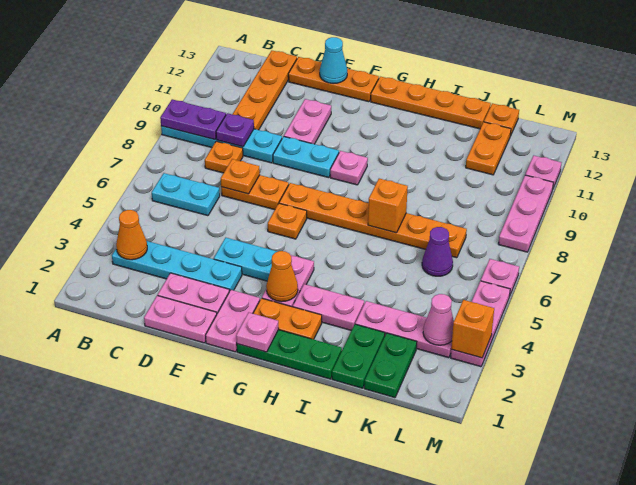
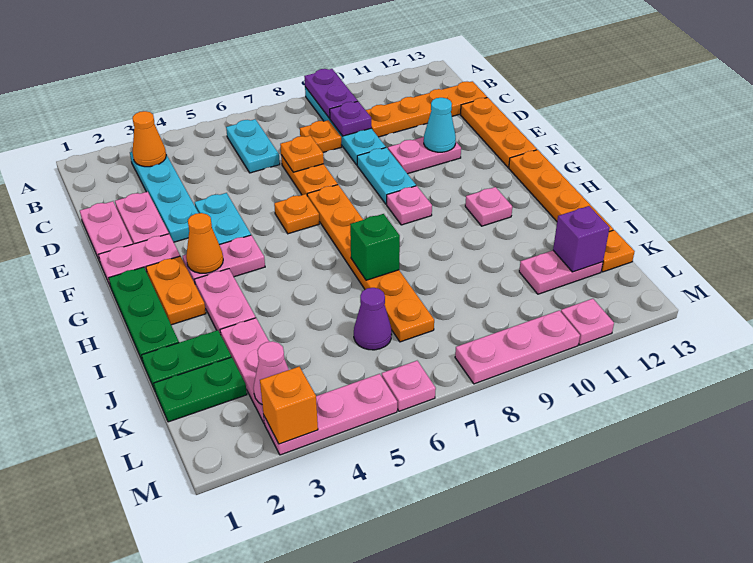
cyan 1x1 cone [320,37,347,84] -> cyan 1x1 cone moved to [424,98,456,152]
pink 1x1 plate [236,313,279,352] -> pink 1x1 plate moved to [465,187,512,226]
orange 1x1 brick [368,179,408,233] -> green 1x1 brick [350,214,400,280]
orange 1x2 plate [466,122,511,175] -> pink 1x2 plate [519,251,603,294]
none -> purple 1x1 brick [553,206,609,272]

